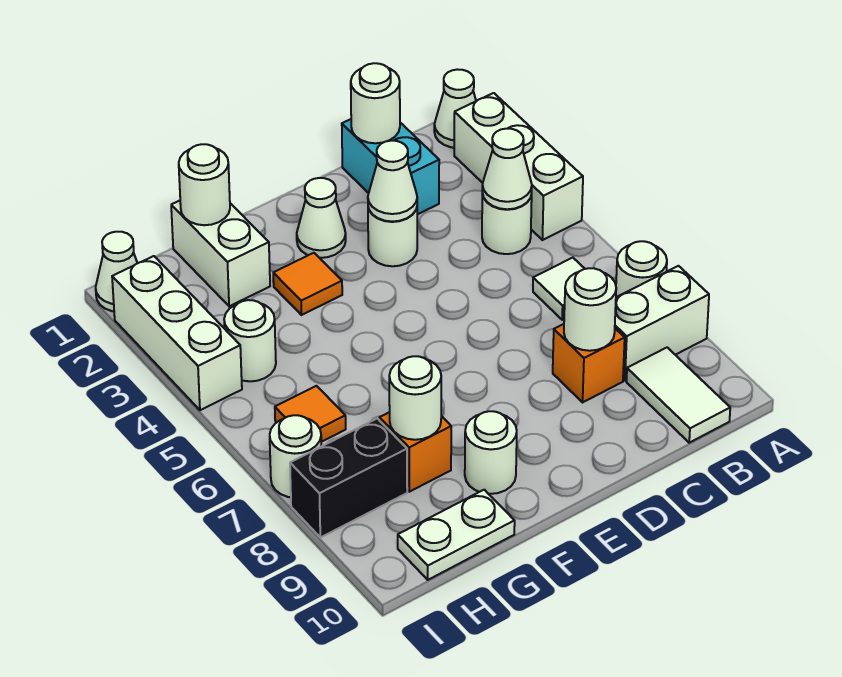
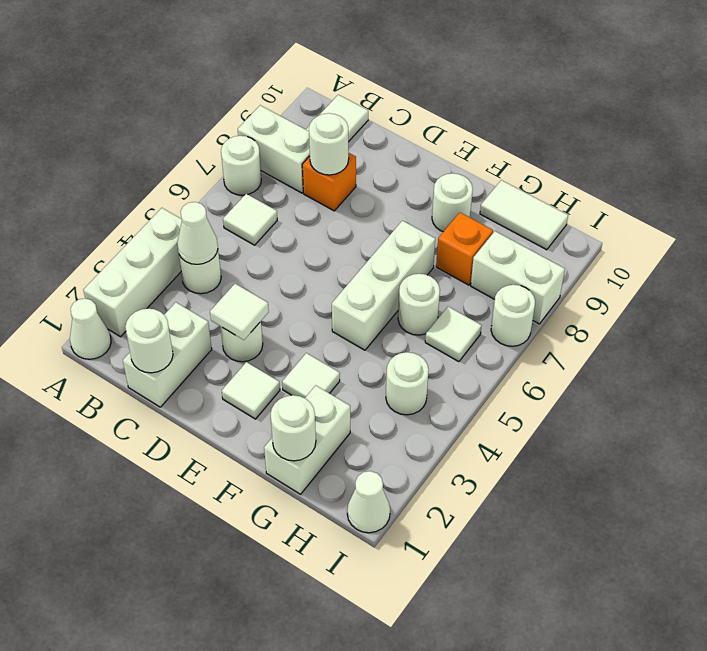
cyan 1x2 brick [342,119,439,215] -> white 1x2 brick [123,302,212,407]
white 1x1 cone [368,141,417,222] -> white 1x1 tile [210,284,269,340]
white 1x1 cone [297,178,346,258] -> white 1x1 tile [222,362,280,419]
orange 1x1 tile [273,253,342,315] -> white 1x1 tile [282,353,340,398]
white 1x1 round brick [389,356,441,440] -> white 1x1 round brick moved to [398,274,440,335]
white 1x2 plate [398,490,515,580] -> white 1x2 tile [480,180,568,250]
orange 1x1 tile [275,386,346,442] -> white 1x1 tile [425,307,482,362]
black 1x2 brick [290,418,407,538] -> white 1x2 brick [471,231,565,324]
white 1x3 brick [112,256,242,410] -> white 1x3 brick moved to [332,221,435,350]

